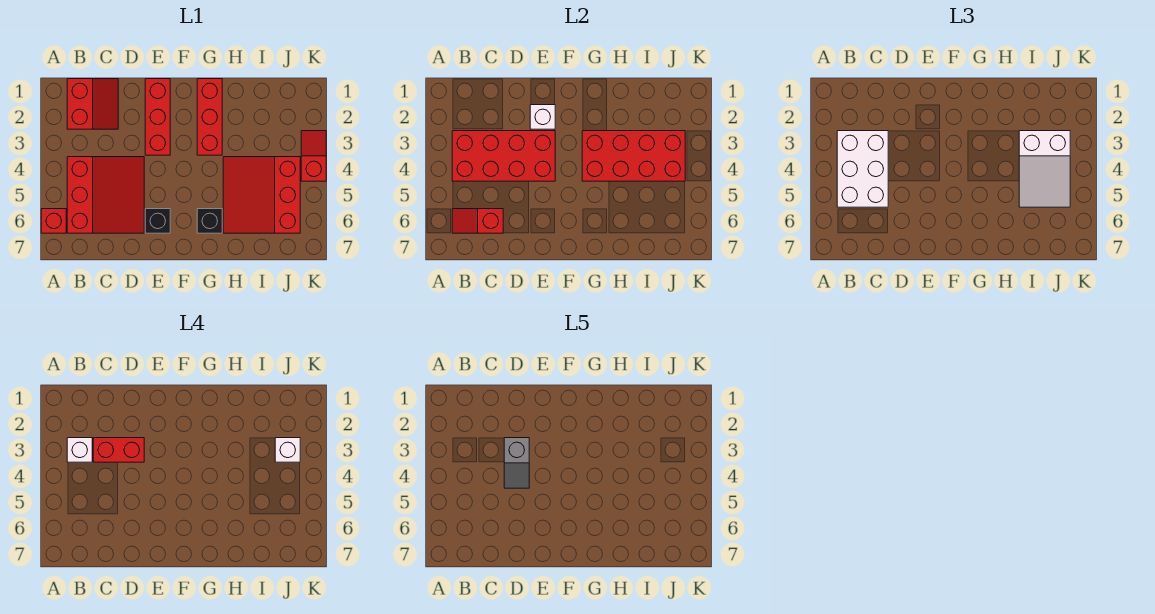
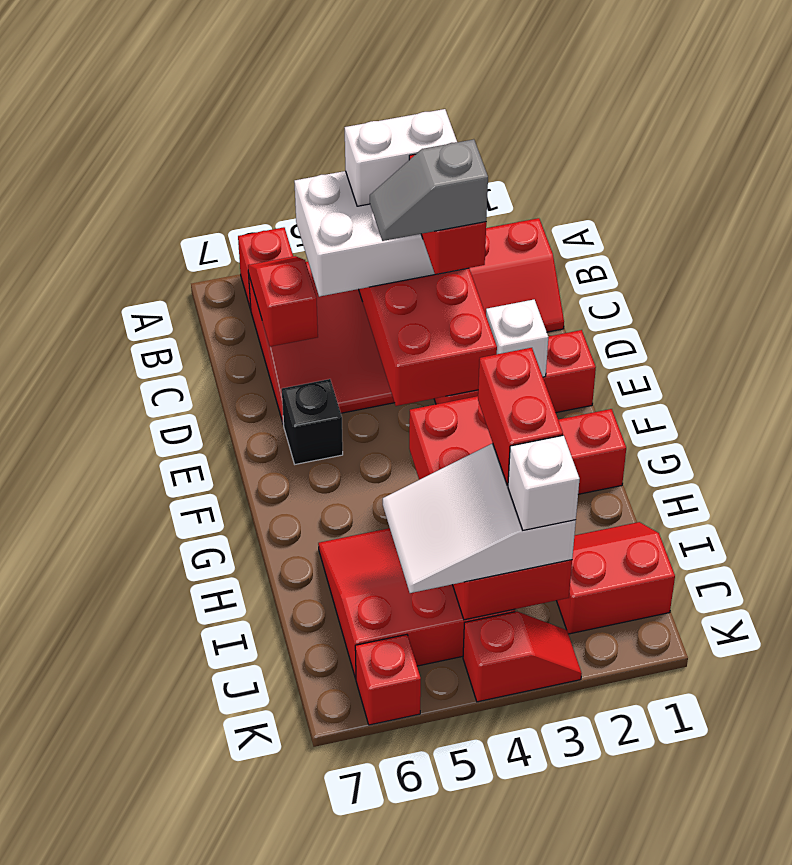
white 1x1 brick [67,438,92,462] -> white 1x2 brick [345,109,457,206]
black 1x1 brick [197,209,222,233] -> none
none -> red 1x2 brick [478,348,563,485]
none -> red 2x2 slope [556,522,675,634]
none -> red 1x1 brick [355,635,421,725]

